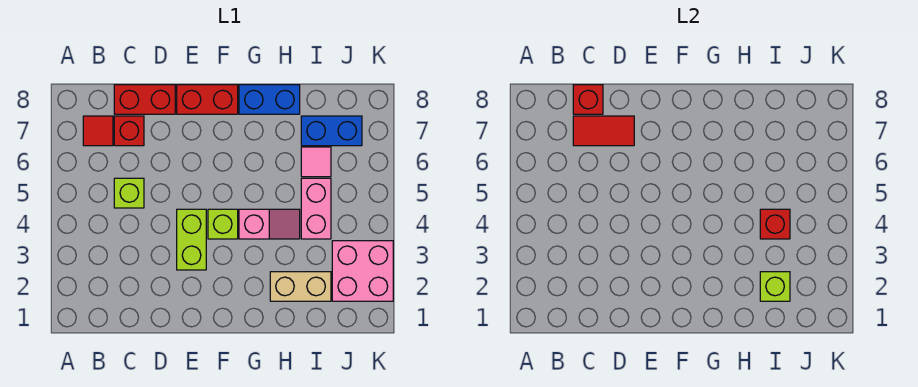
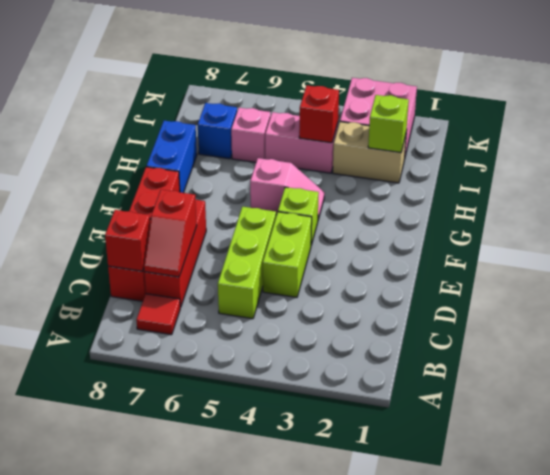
lime 1x1 brick [114,178,144,208] -> lime 1x3 brick [218,207,276,319]
red 1x1 brick [114,116,144,146] -> red 1x3 brick [144,200,206,307]
red 1x2 tile [573,116,634,146] -> red 1x2 slope [144,190,197,277]
lime 1x2 brick [177,209,206,270] -> lime 1x2 brick turned to [263,212,312,297]
pink 1x2 slope [239,209,300,239] -> pink 1x2 slope turned to [250,158,325,219]
tan 1x2 brick [270,272,331,301] -> tan 1x2 brick turned to [333,122,406,183]
pink 1x1 tile [301,147,331,177] -> pink 1x1 brick [231,108,271,162]
blue 1x2 brick [301,116,362,146] -> blue 1x1 brick [198,103,237,159]

